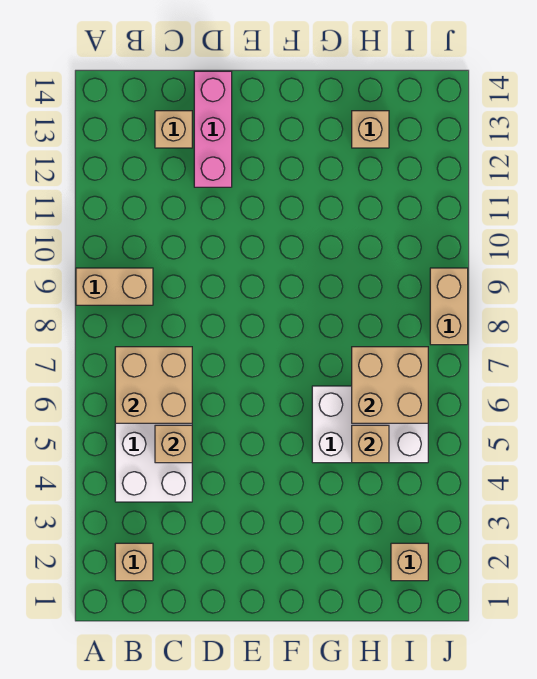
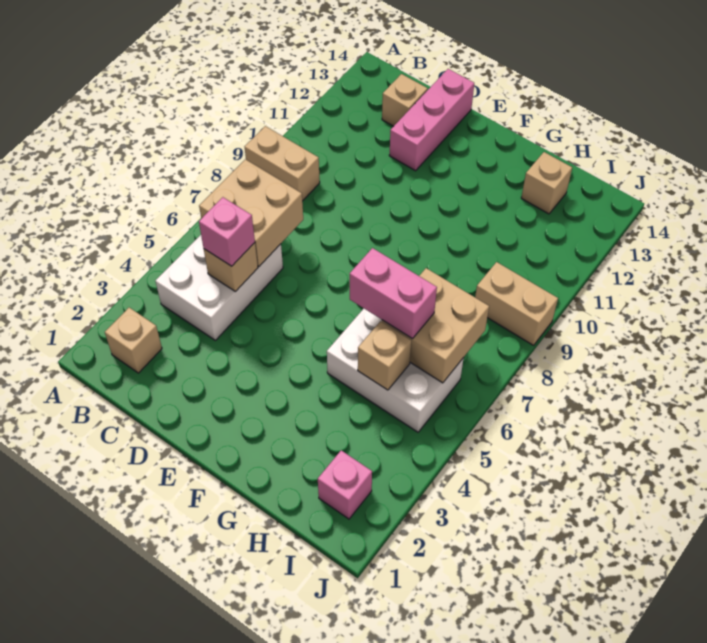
none -> pink 1x1 brick [199,197,255,266]
none -> pink 1x2 brick [350,248,437,339]
tan 1x1 brick [391,543,428,581] -> pink 1x1 brick [318,450,372,519]
tan 1x2 brick [430,268,468,345] -> tan 1x2 brick turned to [475,262,558,345]

